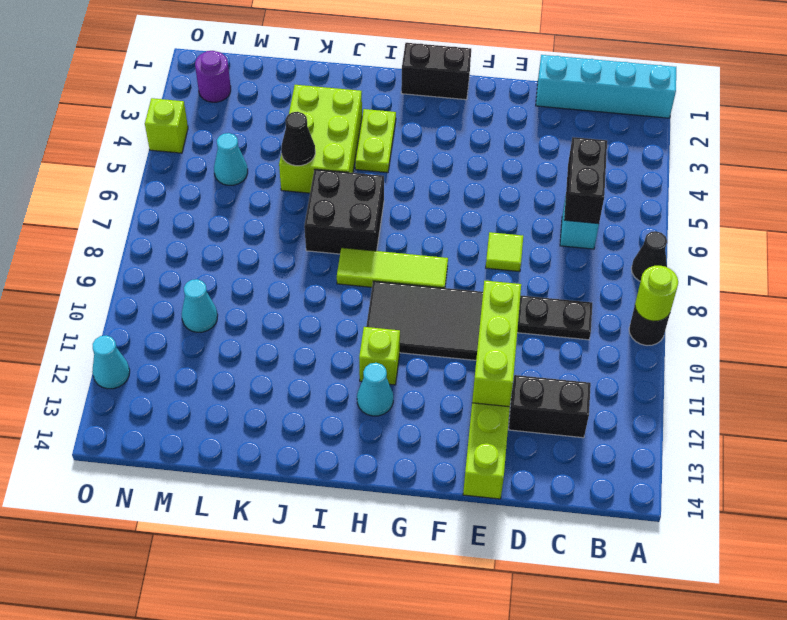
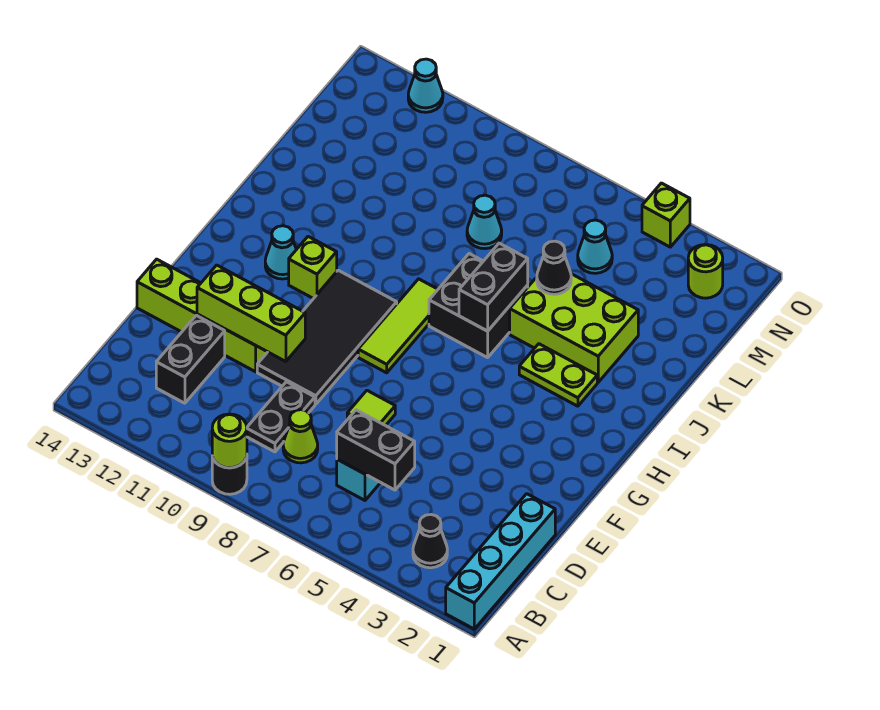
black 1x1 cone [631,231,667,281] -> black 1x1 cone moved to [413,515,447,568]
none -> lime 1x1 cone [283,410,318,463]
black 1x2 brick [401,43,471,100] -> black 1x2 brick moved to [459,243,528,331]
cyan 1x1 cone [182,279,218,332] -> cyan 1x1 cone moved to [467,195,502,249]
purple 1x1 round brick [195,51,231,102] -> lime 1x1 round brick [688,245,723,298]

